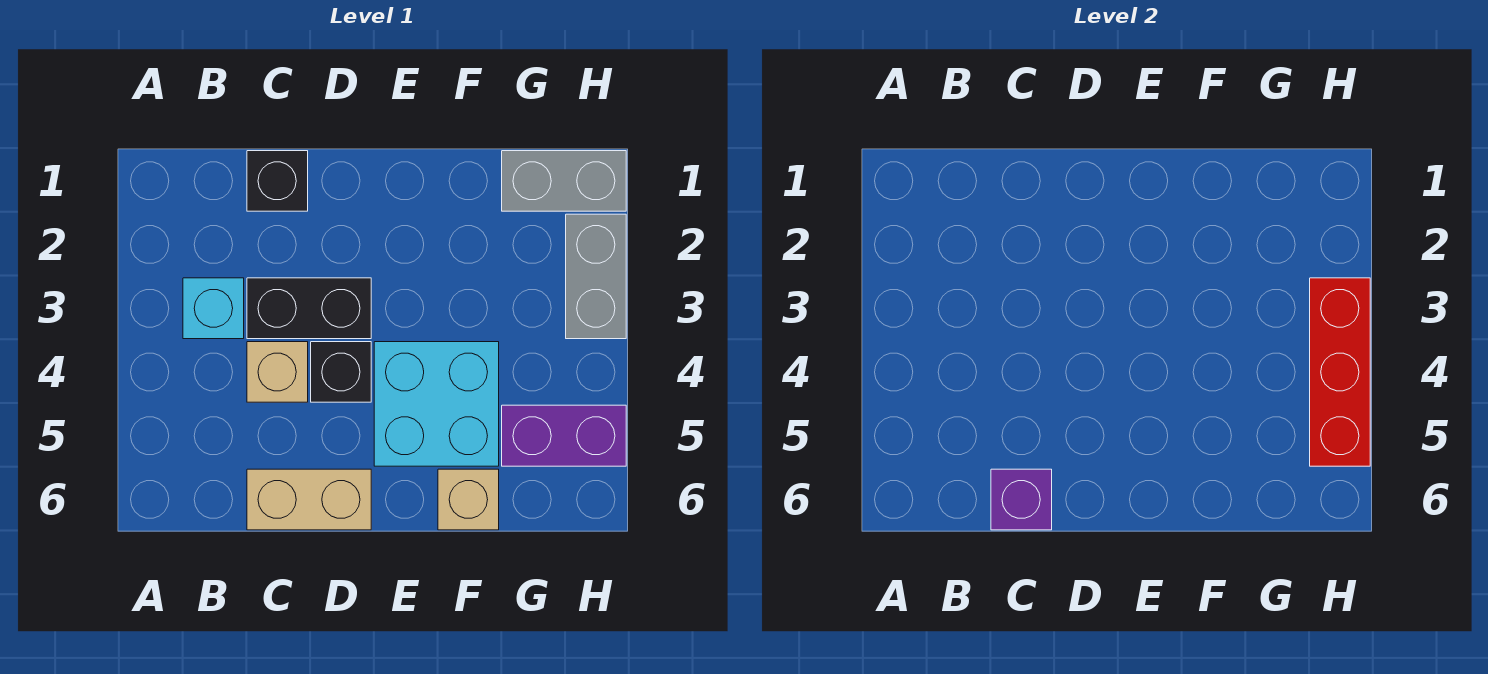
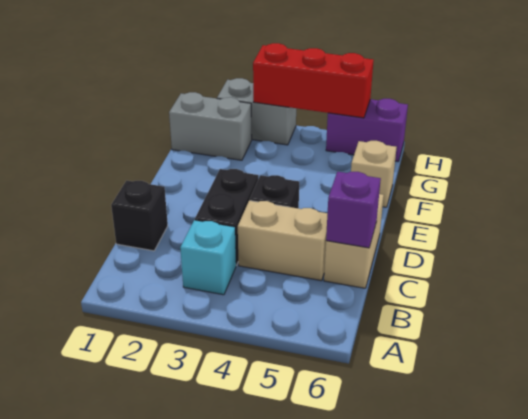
tan 1x1 brick [247,342,308,402] -> tan 1x2 brick [238,200,327,281]
cyan 2x2 brick [374,342,499,466] -> none
grey 1x2 brick [502,151,626,211] -> grey 1x2 brick turned to [169,92,252,160]
purple 1x2 brick [502,405,626,466] -> purple 1x2 brick turned to [326,99,408,161]

